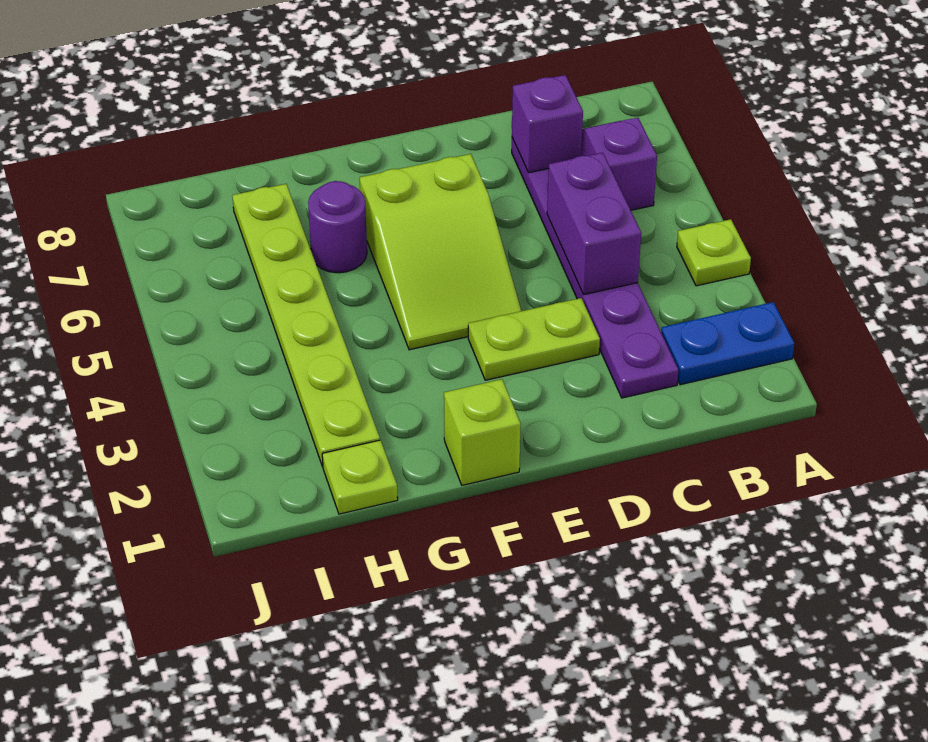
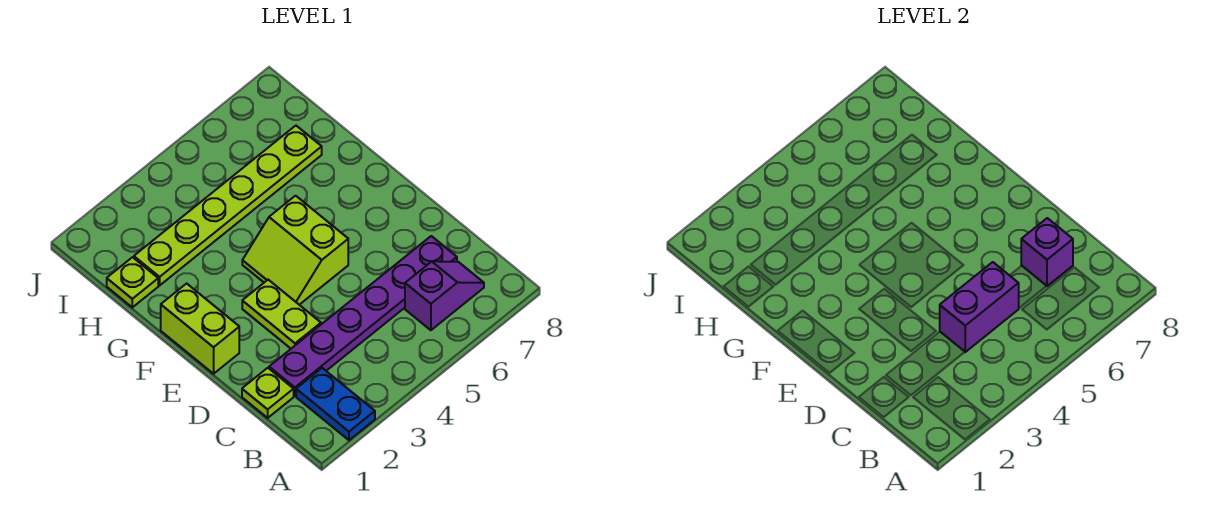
lime 1x1 plate [677,219,751,286] -> lime 1x1 plate moved to [242,368,294,418]
lime 2x3 slope [360,154,521,350] -> lime 2x2 slope [242,196,348,305]
lime 1x1 brick [444,379,521,485] -> lime 1x2 brick [161,283,239,374]
purple 1x1 round brick [308,181,367,273] -> none

